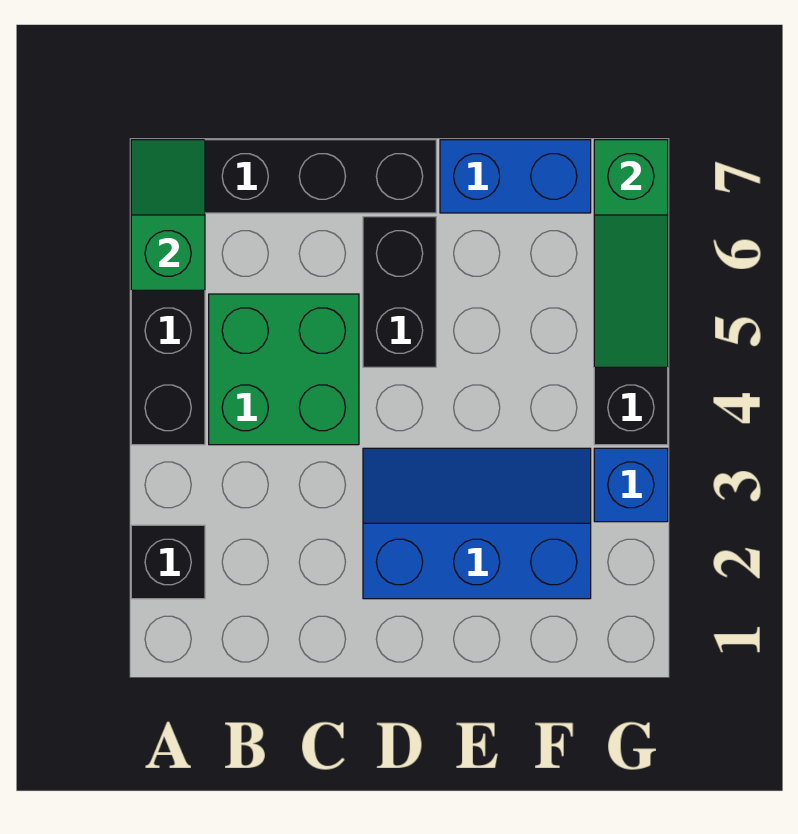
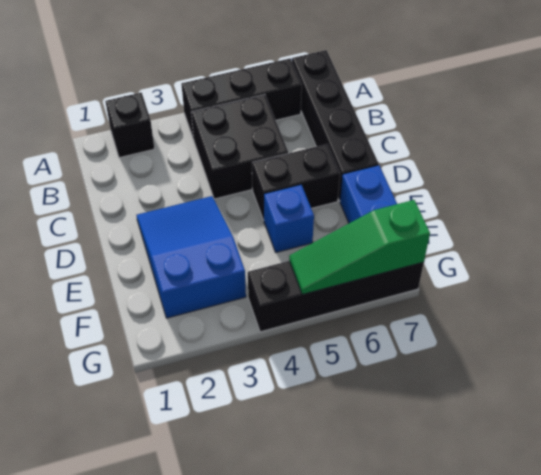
green 1x2 slope [131,140,205,290] -> none
green 2x2 brick [209,294,359,445] -> black 2x2 brick [191,95,288,199]
blue 2x3 slope [363,448,591,599] -> blue 2x3 slope turned to [136,196,246,318]
blue 1x1 brick [594,448,668,522] -> blue 1x1 brick moved to [264,185,314,252]

